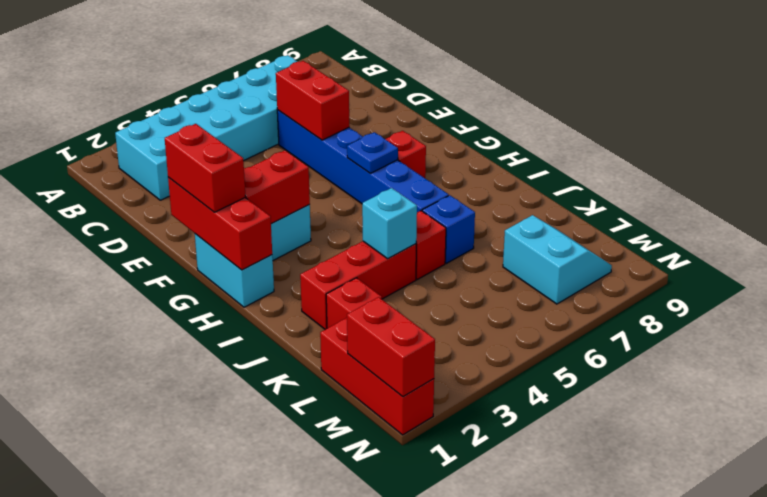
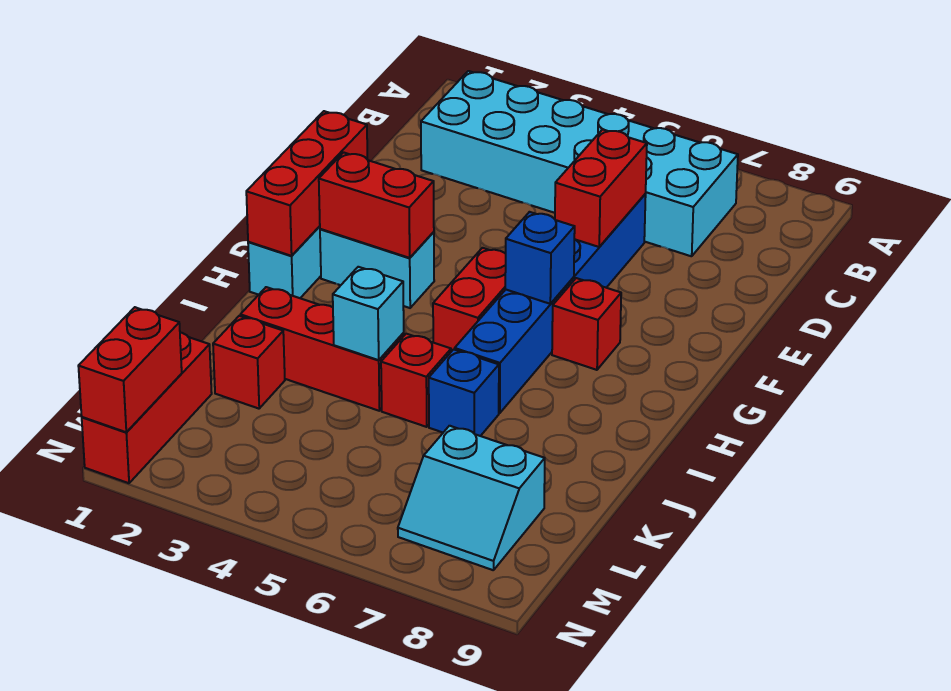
red 1x2 brick [165,124,246,212] -> red 1x2 brick moved to [433,248,506,352]
blue 1x1 plate [347,132,398,173] -> blue 1x1 brick [505,212,575,304]
cyan 2x2 slope [503,215,612,304] -> cyan 2x2 slope turned to [398,426,545,570]

